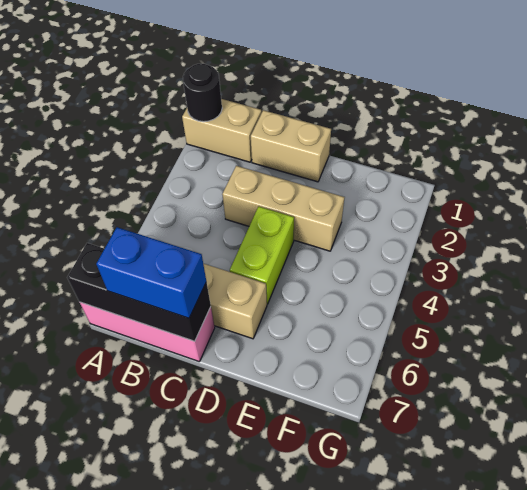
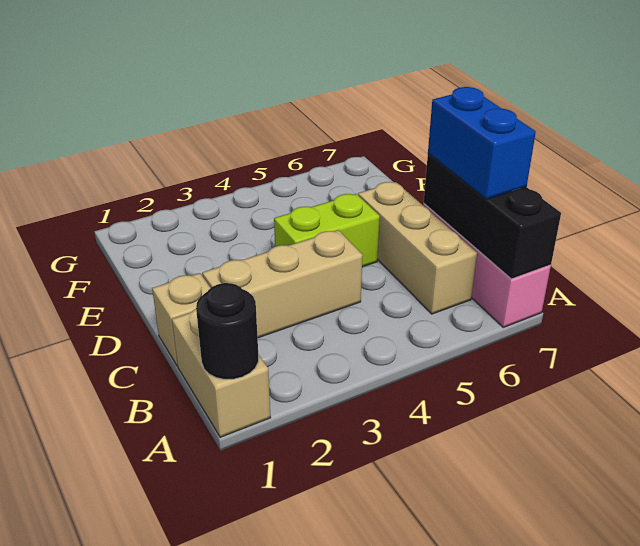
tan 1x2 brick [251,110,331,182] -> tan 1x1 brick [152,273,210,366]
tan 1x3 brick [222,166,345,251] -> tan 1x3 brick turned to [202,230,363,338]

